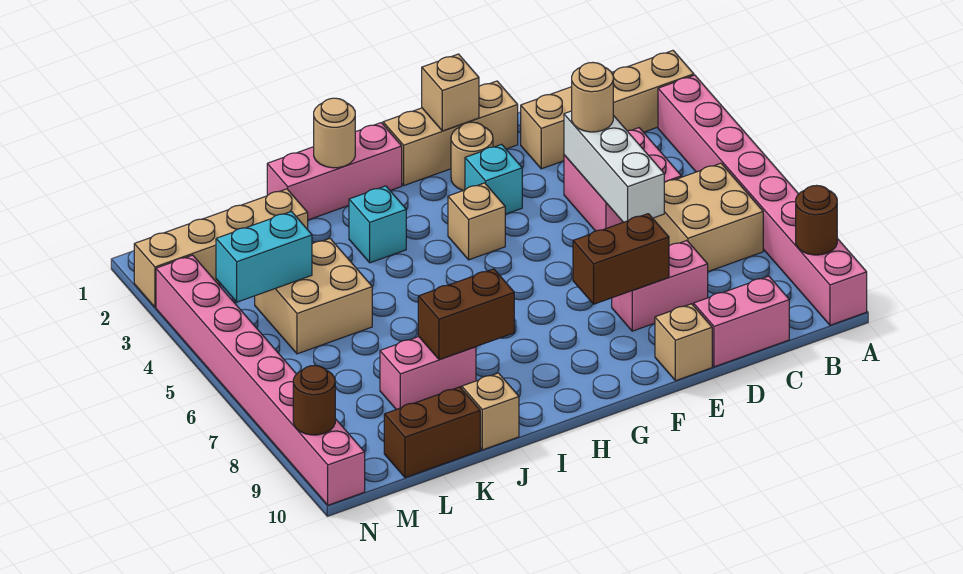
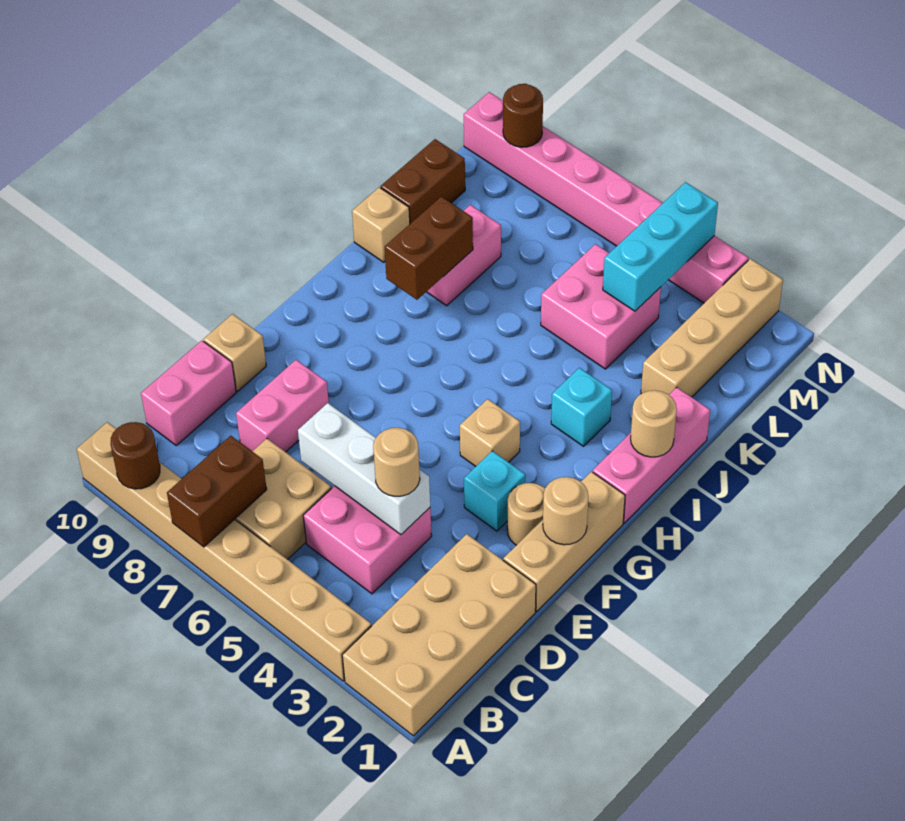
tan 1x4 brick [521,51,694,169] -> tan 2x4 brick [342,534,536,736]
pink 1x8 brick [658,75,867,325] -> tan 1x8 brick [77,422,371,681]
brown 1x2 brick [573,214,669,304] -> brown 1x2 brick moved to [167,436,267,547]
tan 1x1 brick [422,54,479,131] -> tan 1x1 round brick [543,477,588,545]
tan 2x2 brick [255,239,372,354] -> pink 2x2 brick [541,244,661,369]
cyan 1x2 brick [216,212,312,302] -> cyan 1x3 brick [603,182,718,311]

